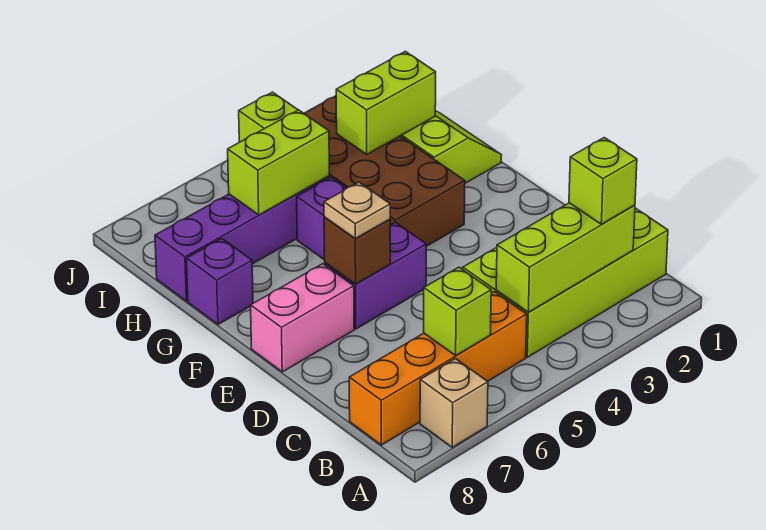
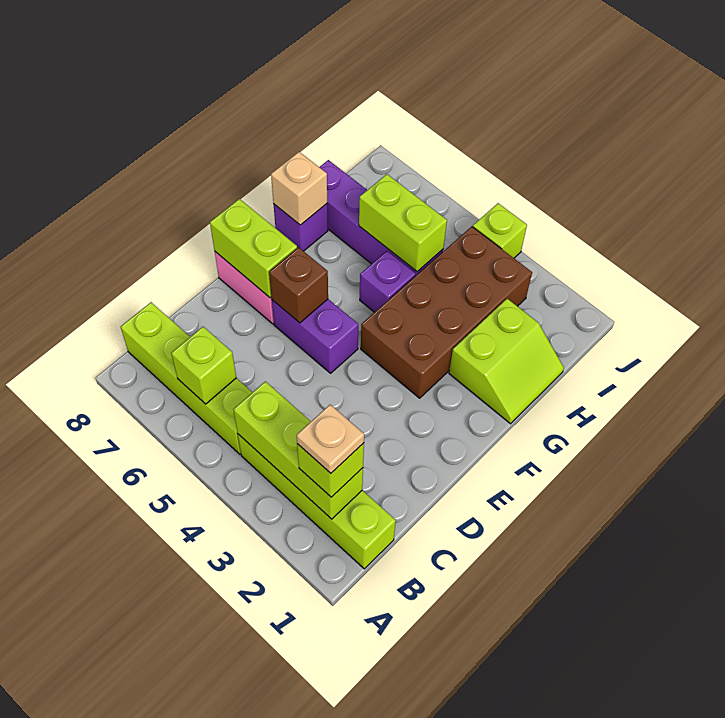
tan 1x1 brick [420,359,488,447] -> tan 1x1 brick moved to [271,152,327,225]
lime 2x4 brick [463,208,668,357] -> lime 1x4 brick [238,434,396,569]
orange 1x4 brick [349,292,527,445] -> lime 1x4 brick [121,302,252,454]
tan 1x1 plate [324,182,390,238] -> tan 1x1 plate moved to [296,405,364,473]
lime 1x2 brick [336,51,436,154] -> lime 1x2 brick moved to [210,199,297,298]

